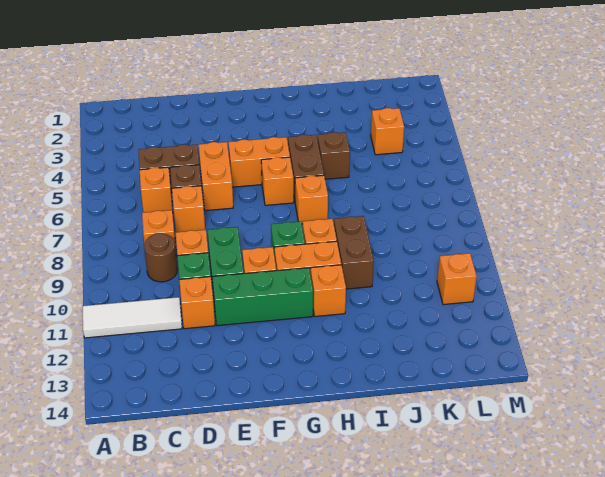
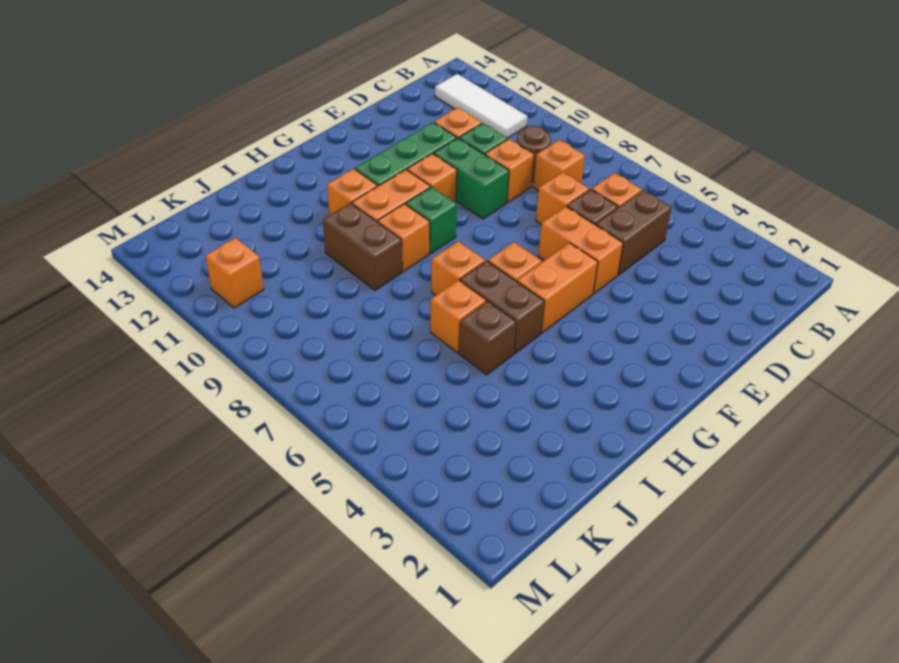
white 1x3 tile [83,297,182,338] -> white 1x3 tile turned to [435,74,528,138]
orange 1x1 brick [371,108,404,155] -> orange 1x1 brick moved to [430,280,486,353]

